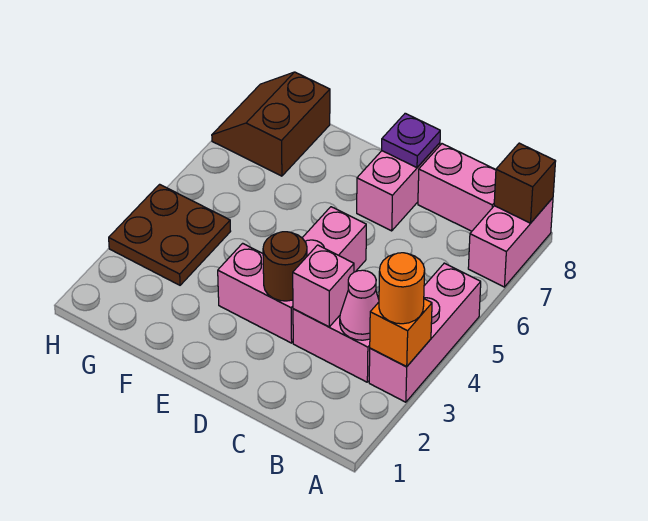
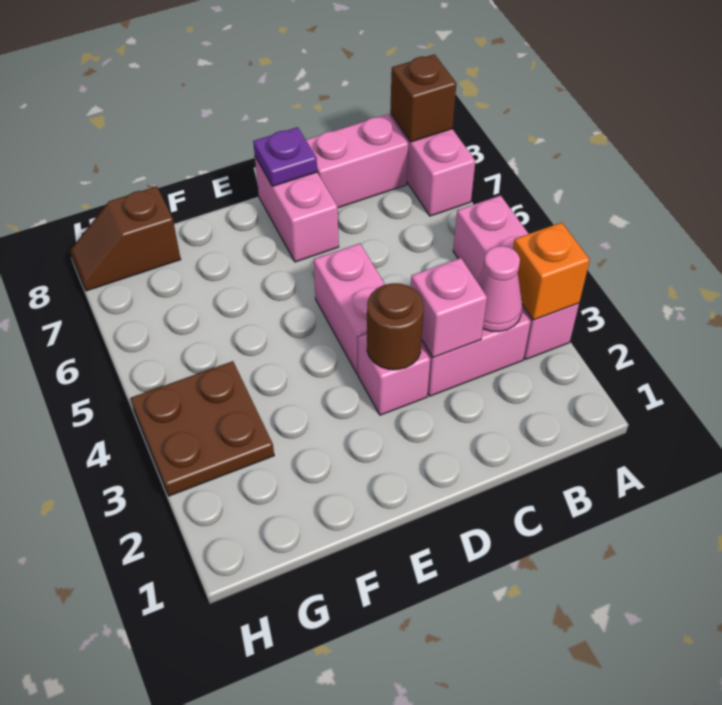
orange 1x1 round brick [379,253,425,324] -> none
pink 1x2 brick [218,243,293,343] -> pink 1x1 brick [358,334,430,415]
brown 2x2 slope [212,72,330,176] -> brown 1x2 slope [70,186,181,291]

